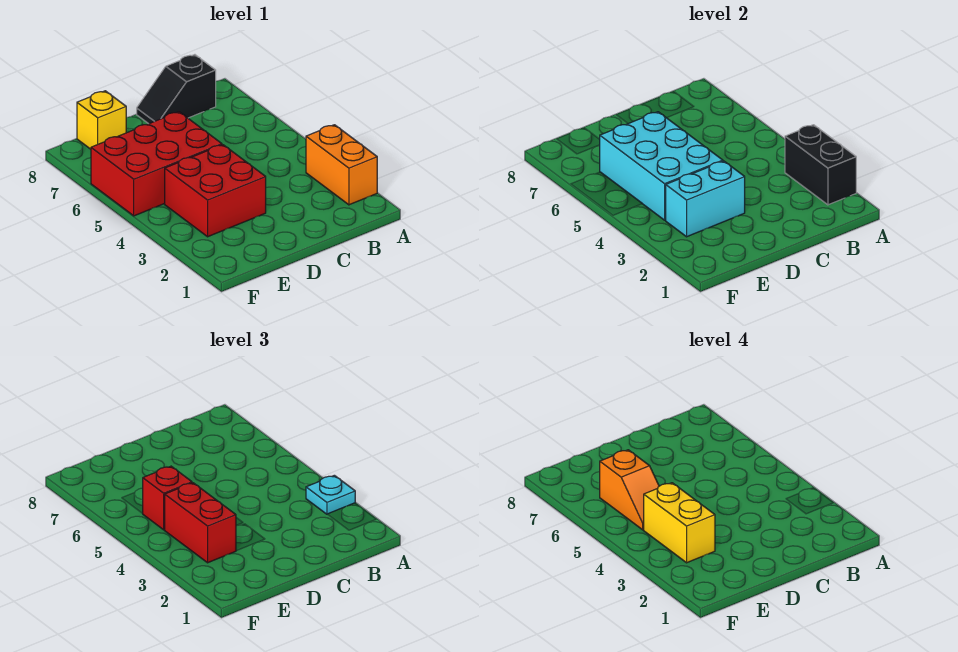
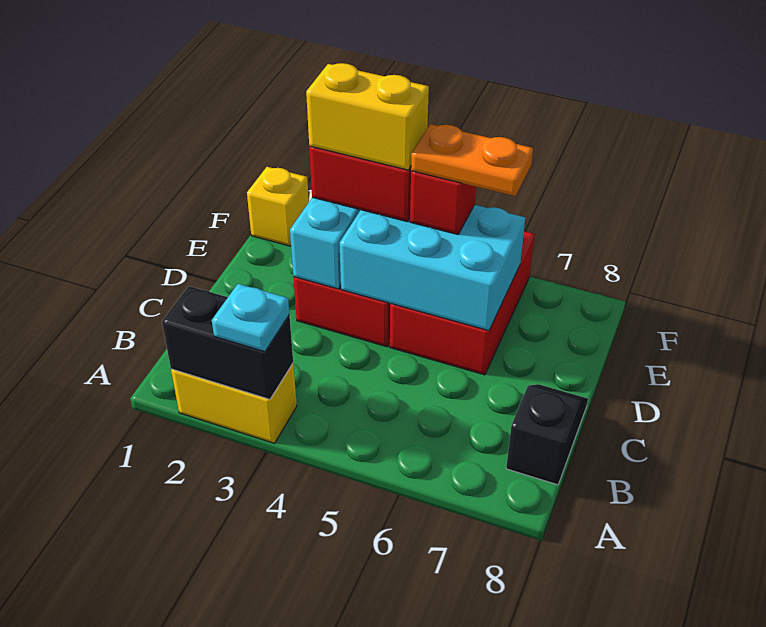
orange 1x2 brick [306,125,377,205] -> yellow 1x2 brick [171,364,297,443]
orange 1x2 slope [600,450,659,530] -> orange 1x2 plate [411,124,533,196]
yellow 1x1 brick [77,91,126,149] -> yellow 1x1 brick moved to [247,167,309,246]

